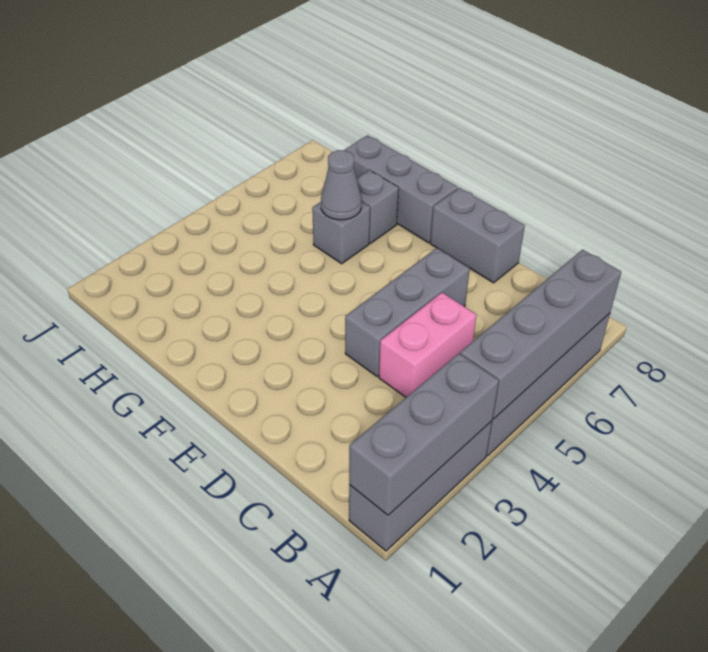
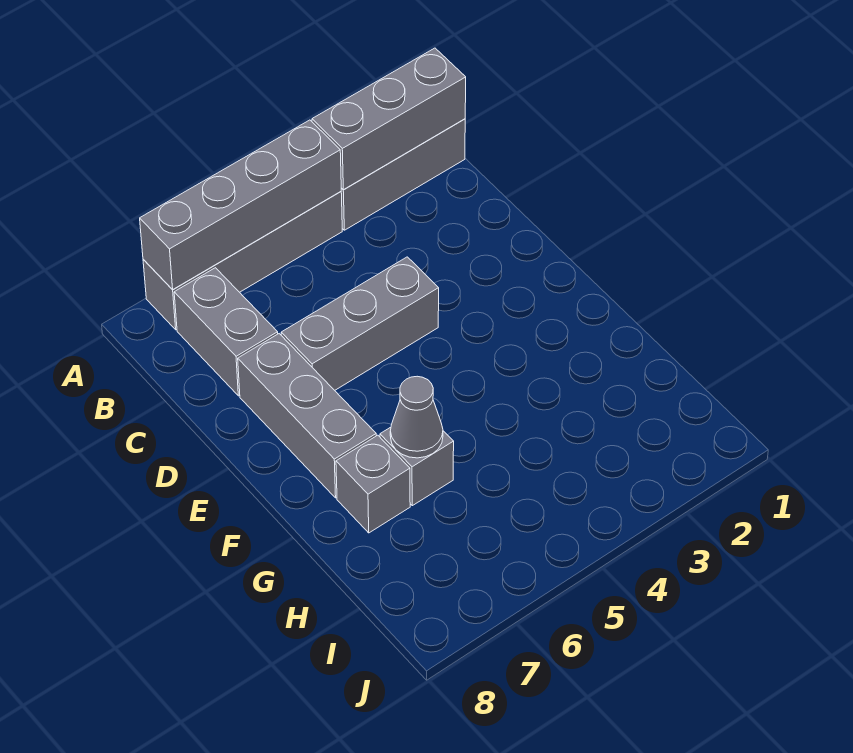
pink 1x2 brick [379,293,476,397] -> none
grey 1x2 brick [430,188,525,283] -> grey 1x2 brick moved to [174,268,278,396]
grey 1x3 brick [345,135,458,243] -> grey 1x3 brick moved to [238,334,376,498]

